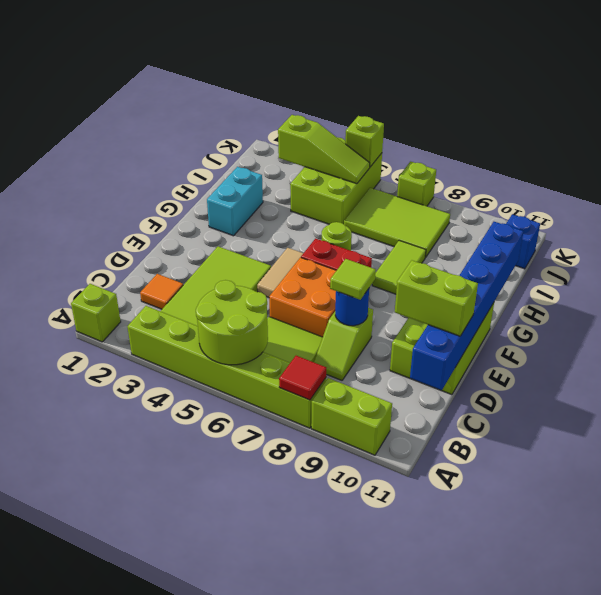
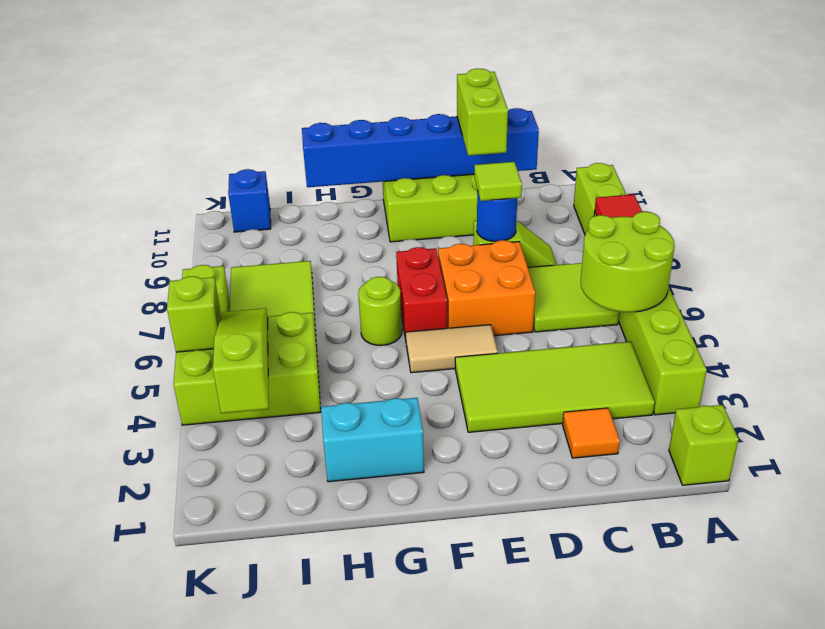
lime 1x2 tile [372,241,426,294] -> none

